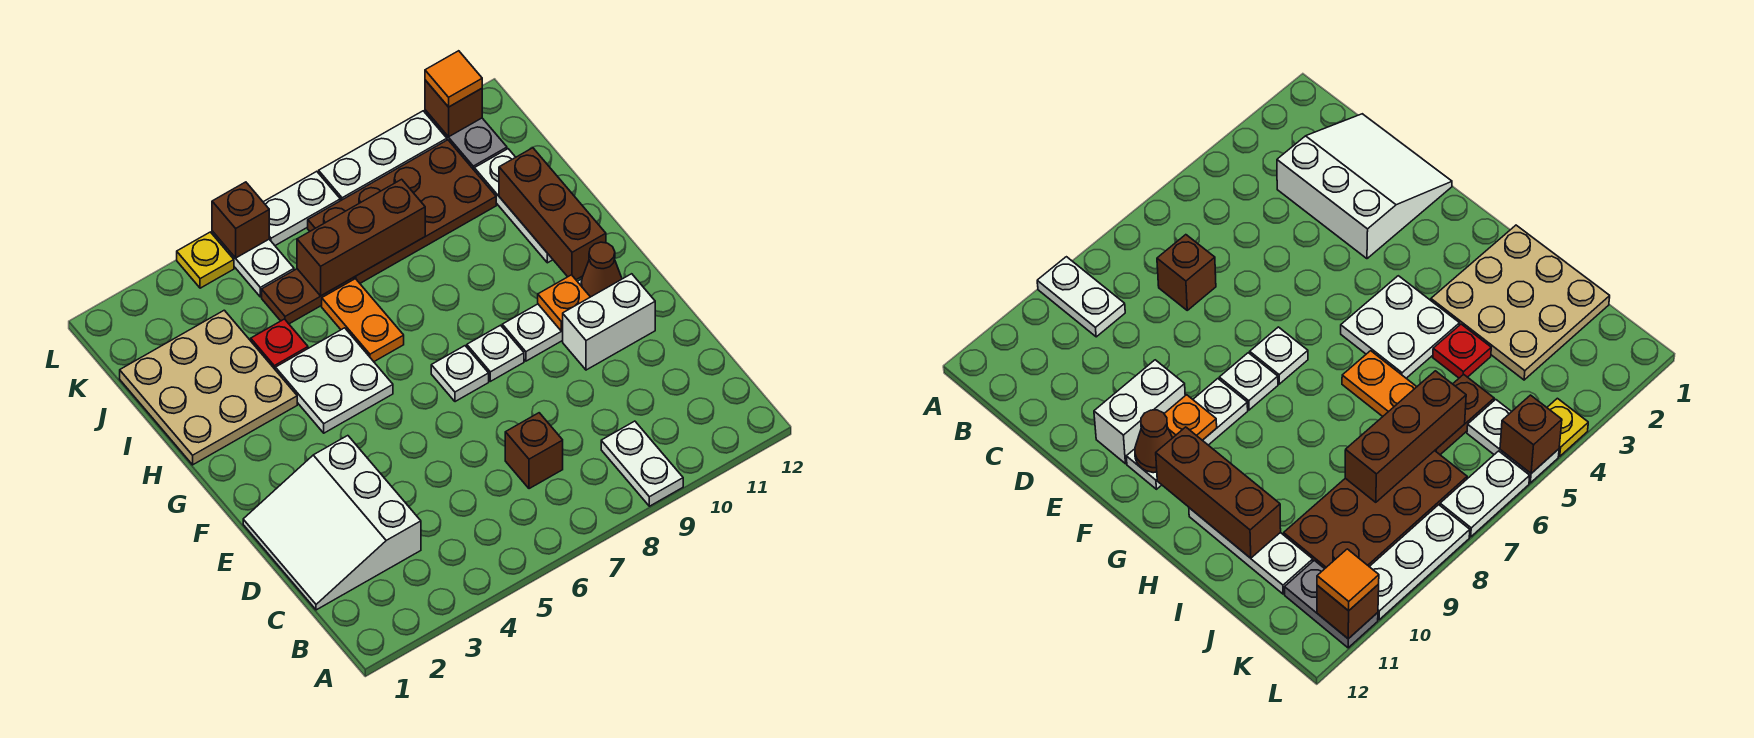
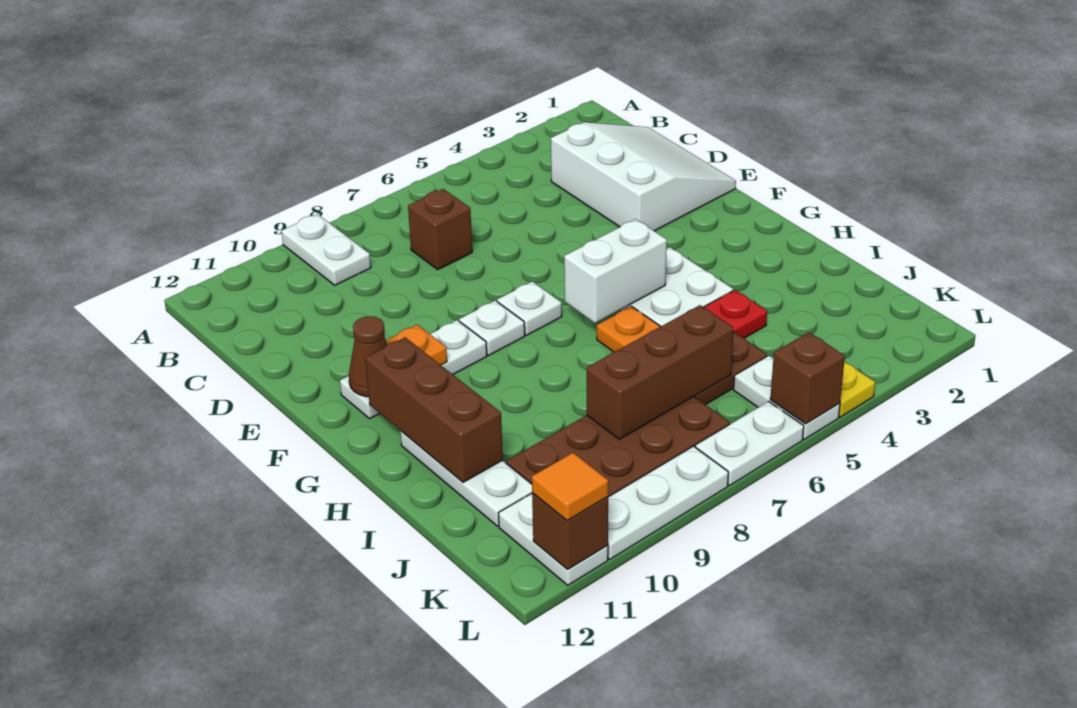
white 1x2 brick [563,274,655,370] -> white 1x2 brick moved to [564,219,667,323]
tan 3x3 plate [120,310,297,465] -> none
grey 1x2 plate [425,110,507,170] -> white 1x2 plate [498,493,608,585]

